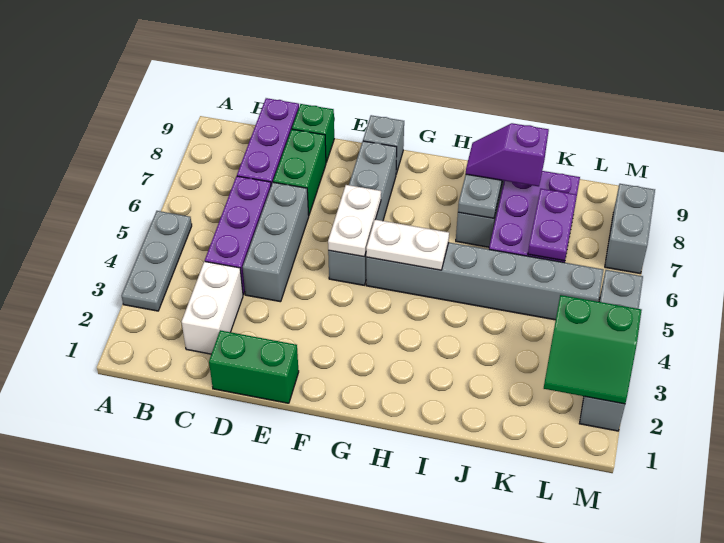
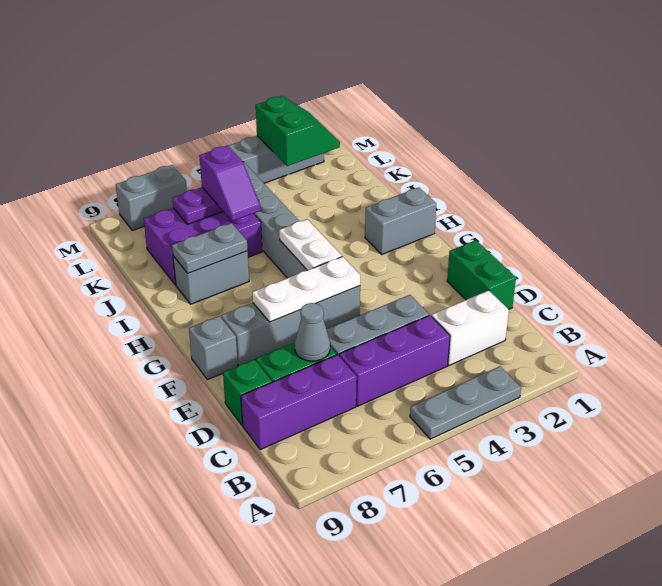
none -> grey 1x1 cone [295,303,330,361]
white 1x2 plate [328,185,381,257] -> white 1x3 plate [252,257,360,322]
none -> grey 1x2 brick [365,187,436,254]
purple 1x2 slope [466,123,549,186] -> purple 1x2 slope moved to [199,146,260,221]

